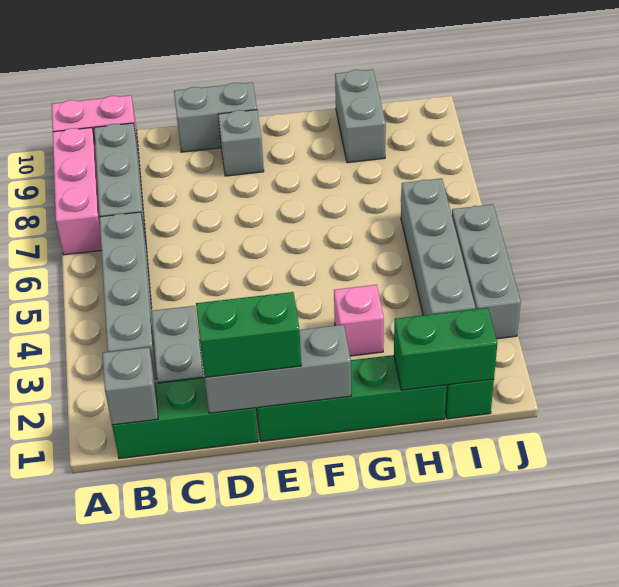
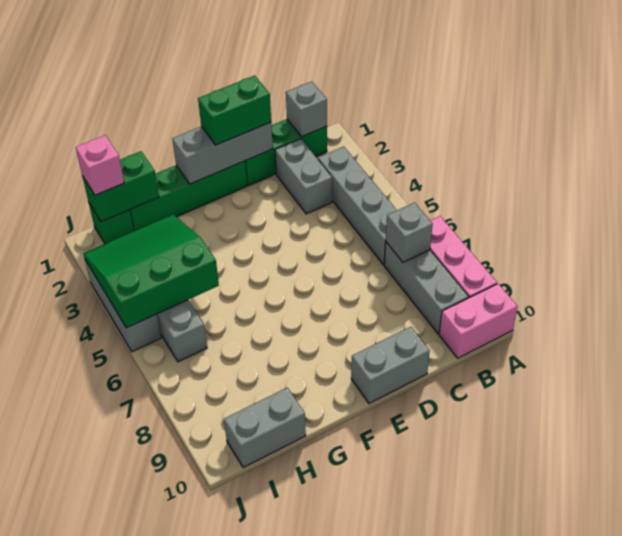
grey 1x1 brick [218,110,264,176] -> grey 1x1 brick moved to [386,203,433,262]
pink 1x1 brick [334,285,384,356] -> pink 1x1 brick moved to [76,135,124,195]
none -> green 3x3 slope [83,215,219,328]
grey 1x2 brick [335,69,386,163] -> grey 1x2 brick turned to [224,388,306,468]

